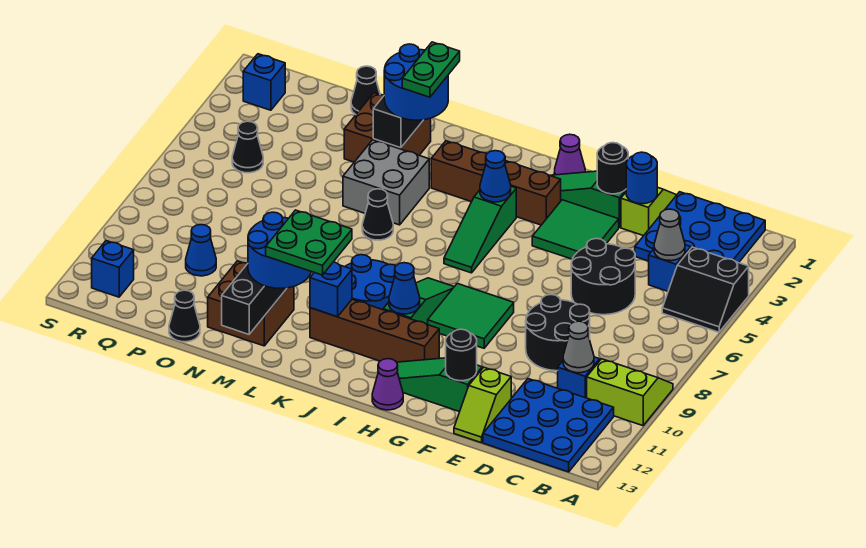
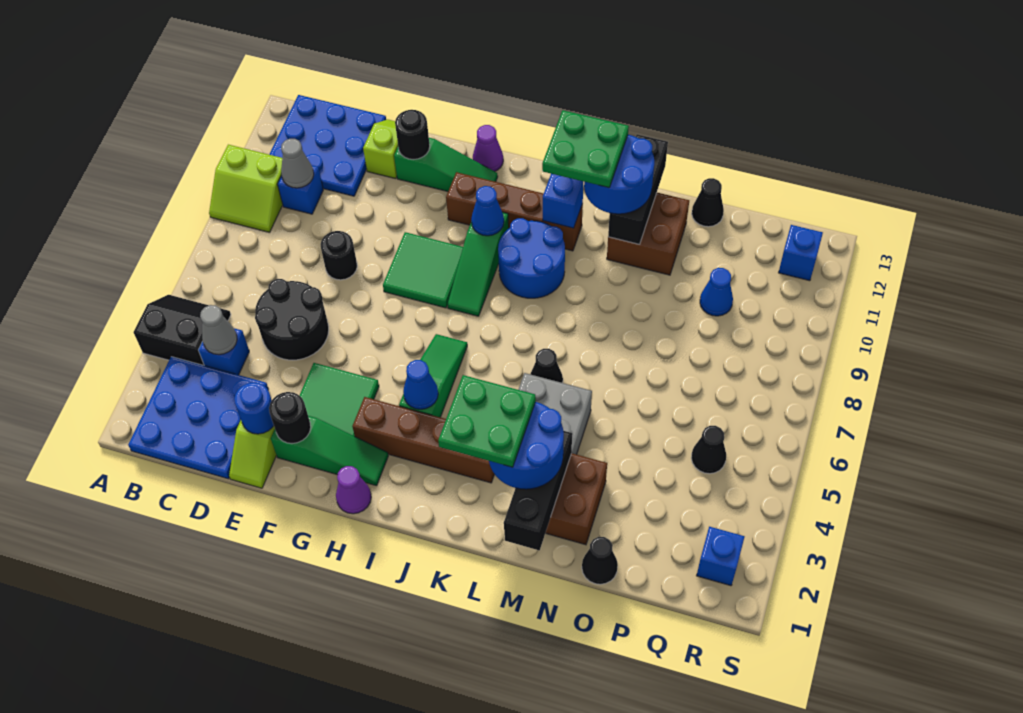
black 2x2 round brick [526,295,590,371] -> black 1x1 round brick [321,231,357,280]
green 1x2 plate [402,42,460,97] -> green 2x2 plate [438,375,536,467]

